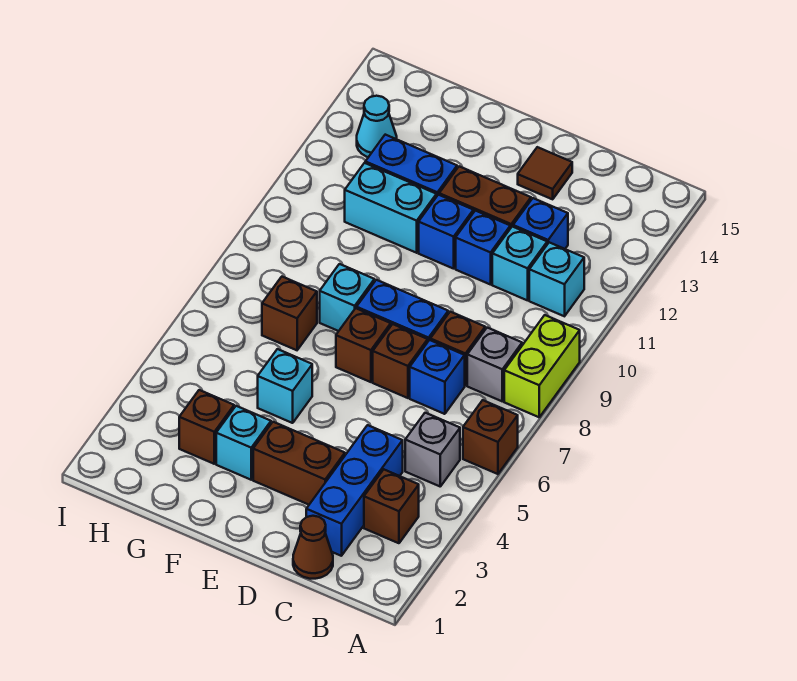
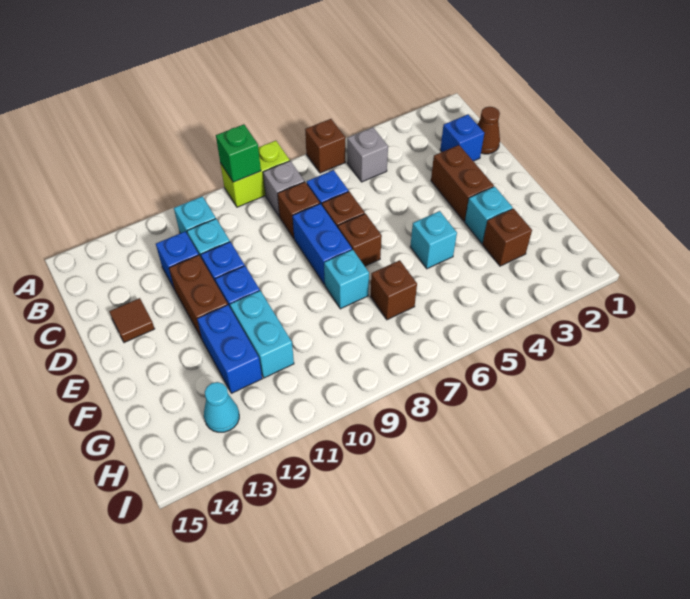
none -> green 1x1 brick [216,124,261,182]
brown 1x1 brick [364,470,419,543] -> none
blue 1x3 brick [306,425,403,556] -> blue 1x1 brick [440,115,484,161]

